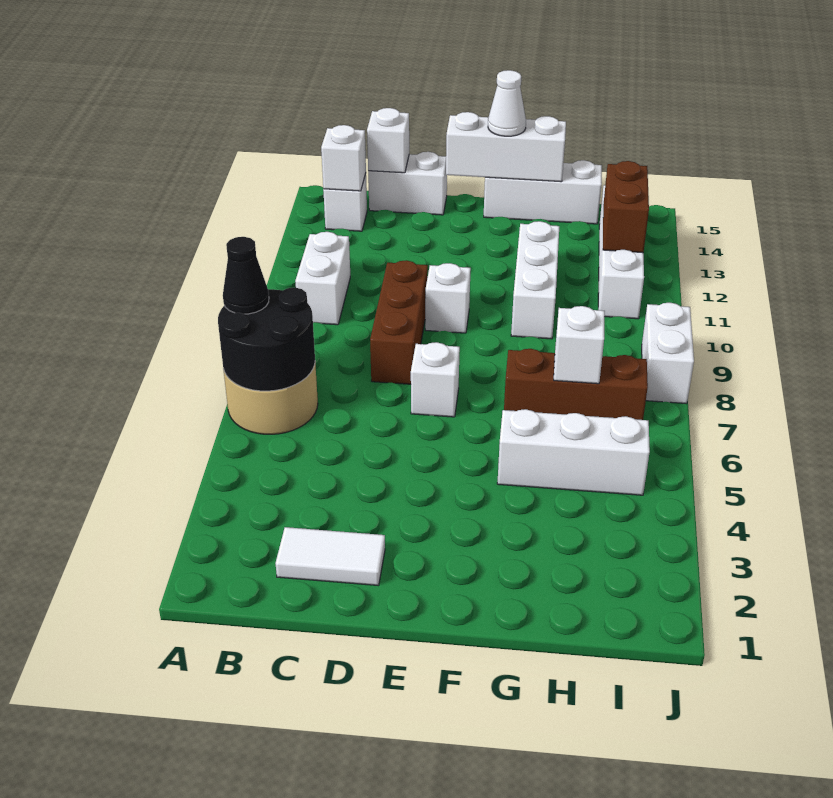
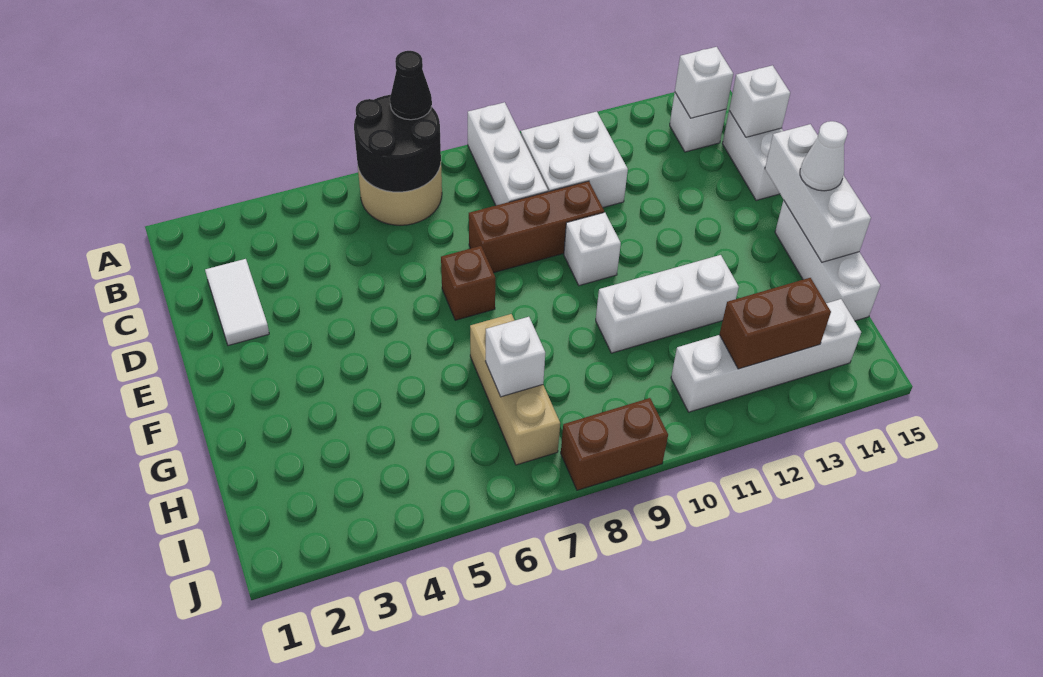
white 1x2 brick [295,232,350,325] -> white 2x2 brick [521,112,628,207]
white 1x1 brick [411,342,460,417] -> brown 1x1 brick [441,246,495,320]
white 1x3 brick [497,409,650,495] -> white 1x3 brick moved to [468,102,548,205]
brown 1x3 brick [504,349,648,420] -> tan 1x3 brick [470,314,560,465]
white 1x2 brick [642,303,694,404] -> brown 1x2 brick [561,398,668,490]

